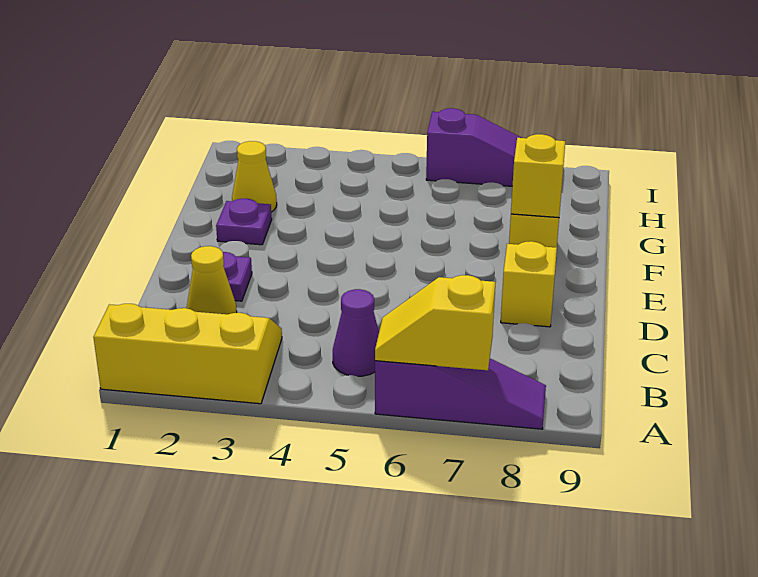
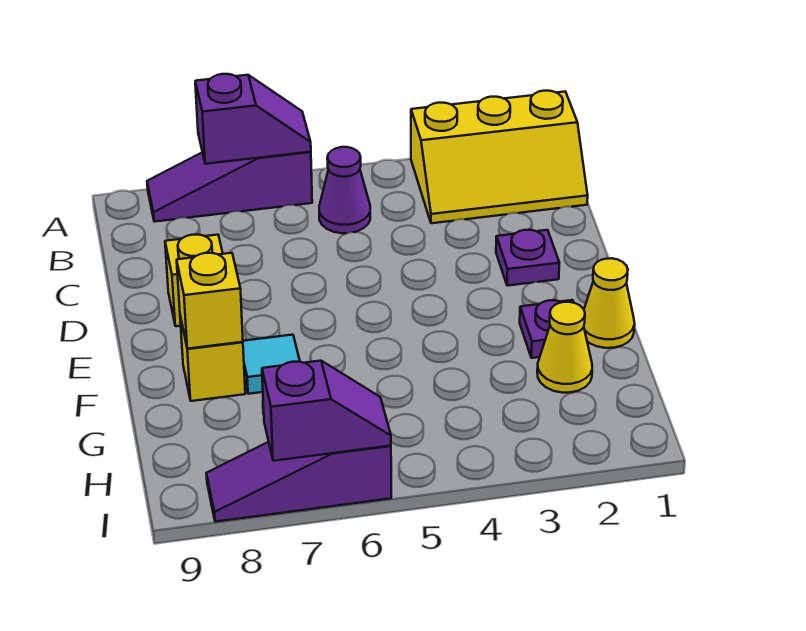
yellow 1x2 slope [375,275,495,370] -> purple 1x2 slope [195,74,311,164]
yellow 1x1 cone [187,246,237,314] -> yellow 1x1 cone moved to [584,258,635,348]
none -> cyan 1x1 tile [243,335,300,394]
none -> purple 1x2 slope [262,361,391,461]

